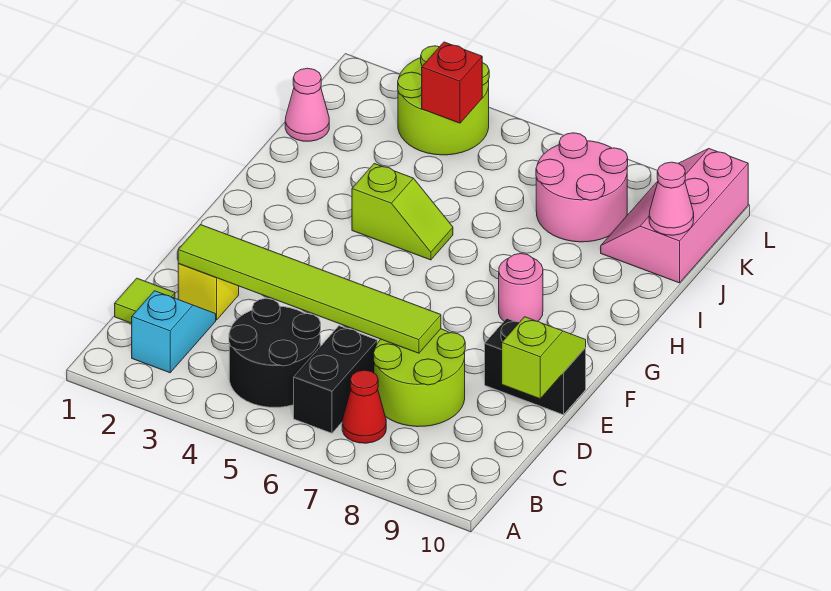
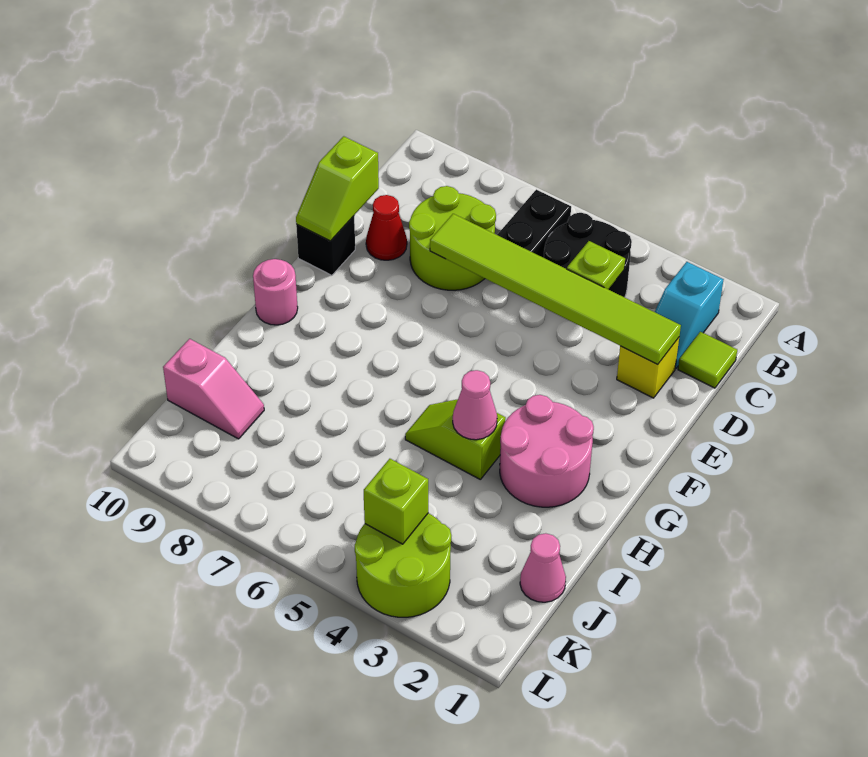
red 1x1 cone [342,370,386,443] -> red 1x1 cone moved to [366,195,407,260]
none -> lime 1x1 plate [567,241,625,289]
black 1x2 brick [485,319,586,415] -> black 1x1 brick [296,216,355,275]
pink 1x1 round brick [499,254,543,322] -> pink 1x1 round brick moved to [253,259,298,325]
pink 2x2 round brick [536,133,628,242] -> pink 2x2 round brick moved to [500,395,594,507]
pink 2x3 slope [601,149,748,283] -> pink 1x2 slope [163,339,264,439]
pink 1x1 cone [649,162,694,235] -> pink 1x1 cone moved to [453,370,497,440]
red 1x1 brick [422,42,482,123] -> lime 1x1 brick [364,459,428,544]

